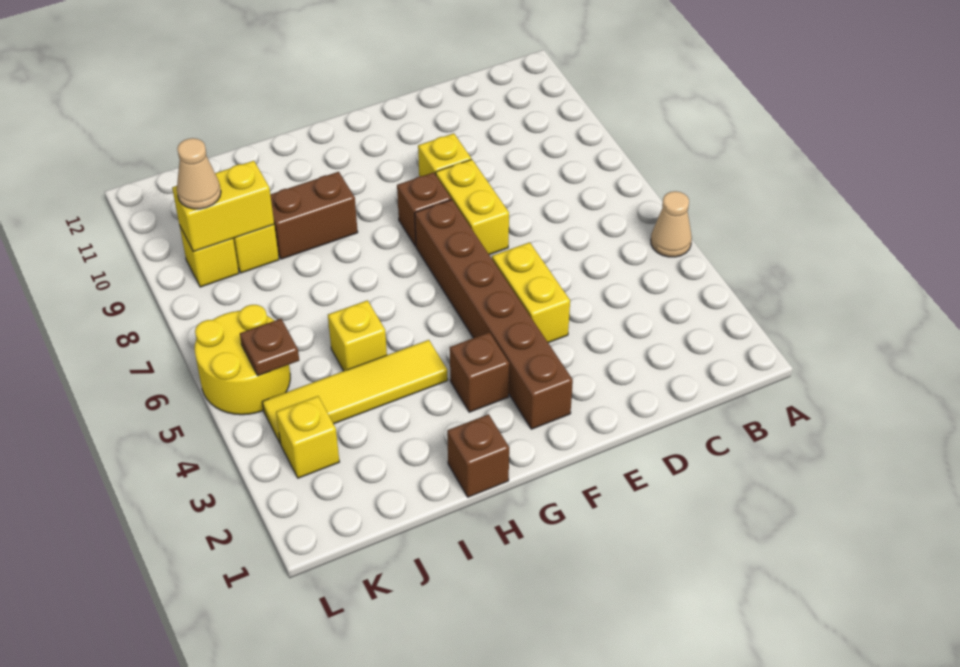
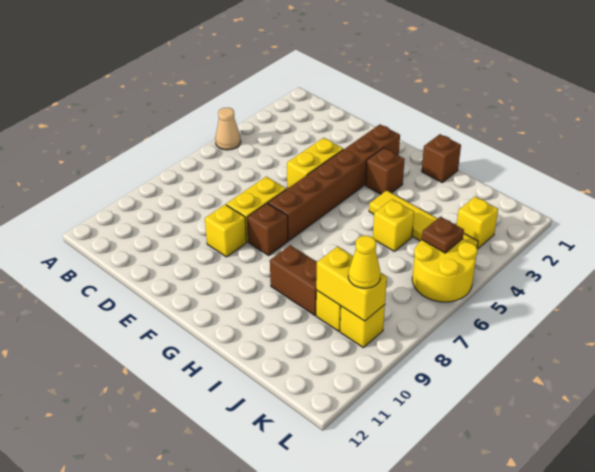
tan 1x1 cone [177,138,221,209] -> yellow 1x1 cone [348,236,381,288]

